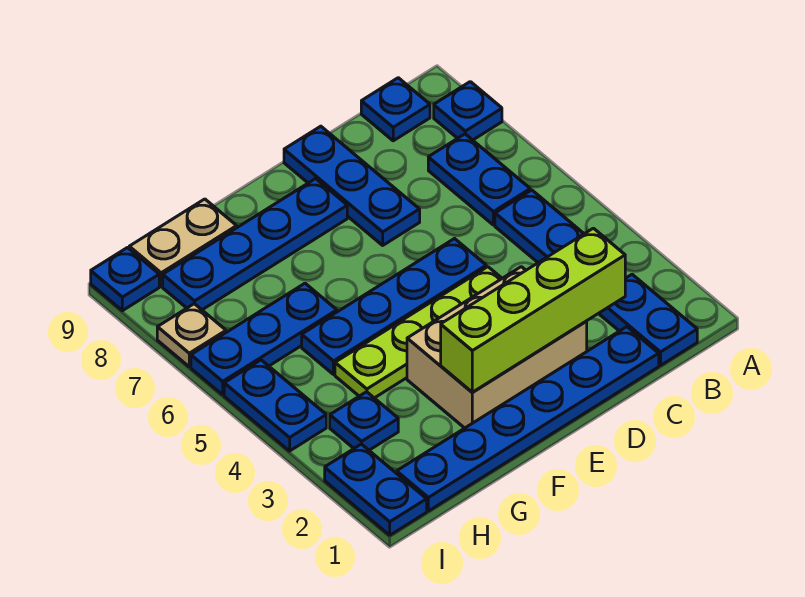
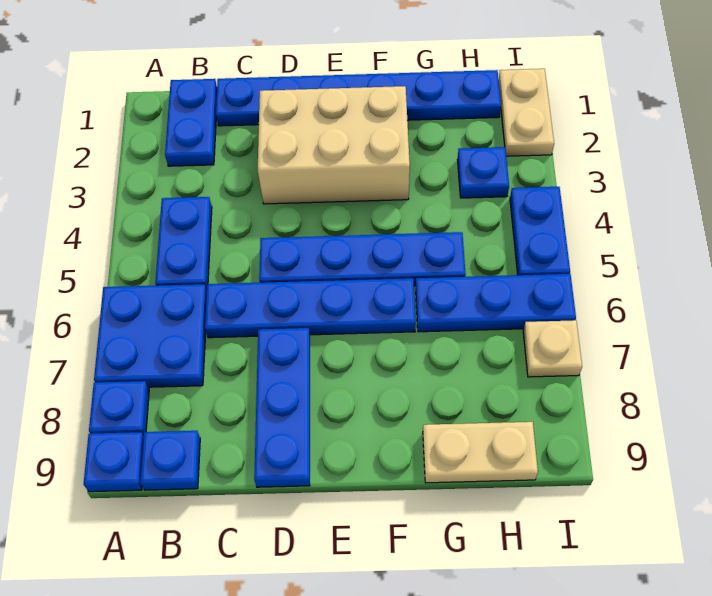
blue 1x2 plate [428,134,530,225] -> blue 2x2 plate [94,284,207,387]
lime 1x4 brick [441,228,625,392] -> none
lime 1x4 plate [335,267,502,398] -> none
blue 1x4 plate [163,179,347,310] -> blue 1x4 plate moved to [205,278,416,338]
blue 1x2 plate [325,444,427,535] -> tan 1x2 plate [499,69,554,156]
blue 1x1 plate [91,248,159,311] -> blue 1x1 plate moved to [84,432,144,492]

